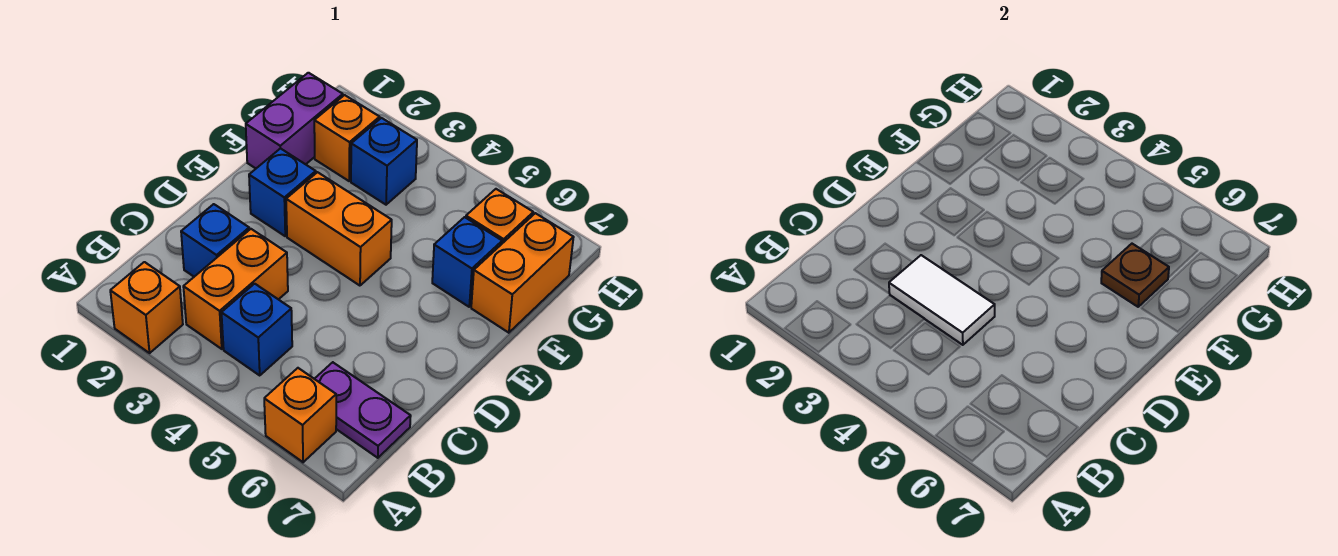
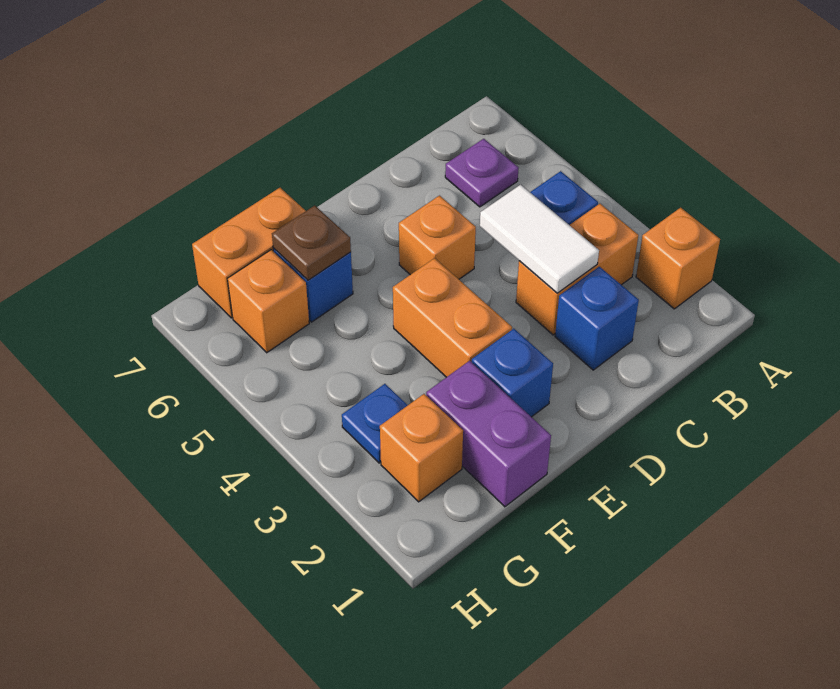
orange 1x1 brick [264,368,336,462] -> orange 1x1 brick moved to [399,196,476,279]
purple 1x2 plate [315,362,411,458] -> purple 1x1 plate [445,139,518,207]
purple 1x2 brick [246,73,343,168] -> purple 1x2 brick turned to [426,361,551,507]
blue 1x1 brick [351,118,417,205] -> blue 1x1 plate [342,384,408,463]

